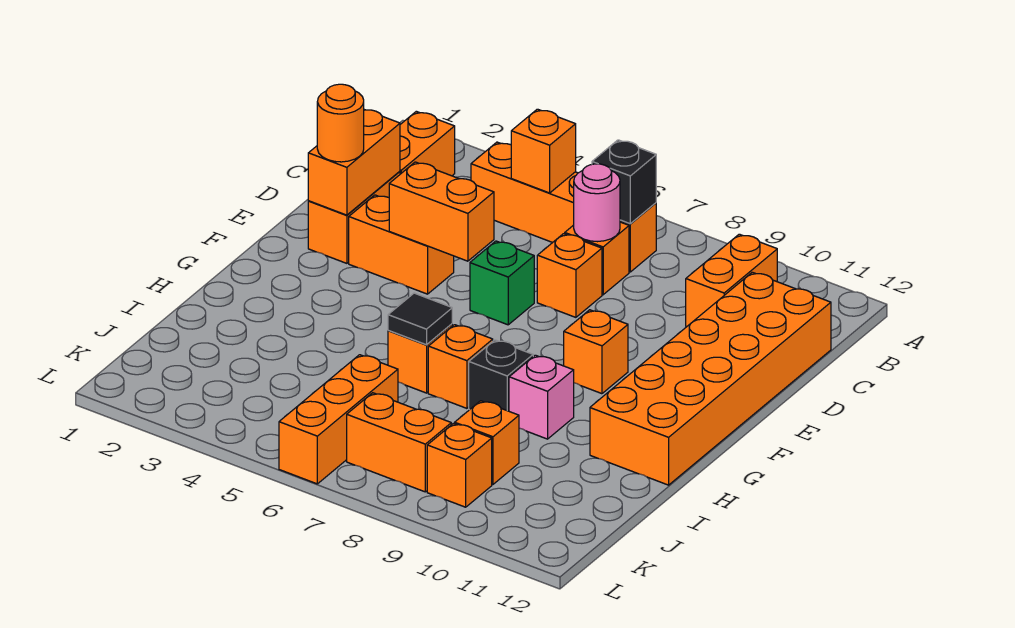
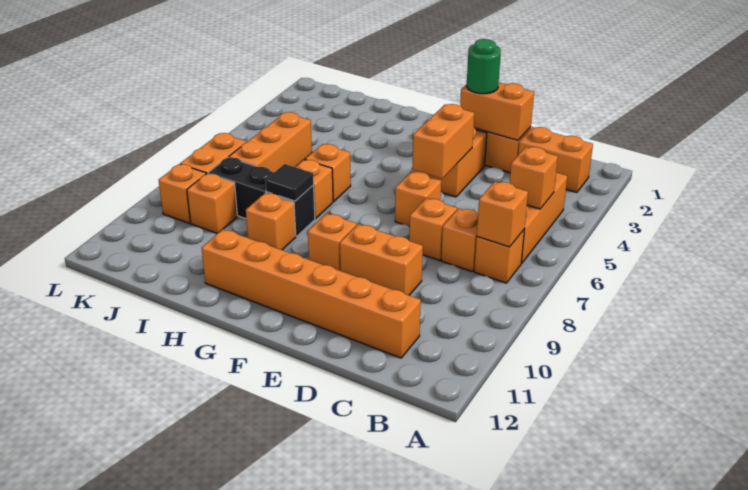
black 1x1 brick [592,140,656,224] -> orange 1x1 brick [477,182,528,247]
orange 1x2 brick [686,234,777,327] -> orange 1x2 brick moved to [340,224,423,295]
pink 1x1 round brick [574,164,620,242] -> none
orange 2x6 brick [590,272,831,485] -> orange 1x6 brick [201,229,421,358]
orange 1x1 round brick [317,84,364,162] -> green 1x1 round brick [467,39,501,94]
green 1x1 brick [470,241,534,325] -> orange 1x1 brick [395,171,441,227]
black 1x1 tile [388,293,452,345] -> black 1x1 tile moved to [266,164,314,201]
black 1x1 brick [469,340,533,411] -> black 1x3 brick [208,157,315,236]
pink 1x1 brick [509,355,574,439] -> orange 1x1 brick [246,193,296,250]
orange 1x3 brick [279,355,398,484] -> orange 1x3 brick turned to [229,112,312,172]

